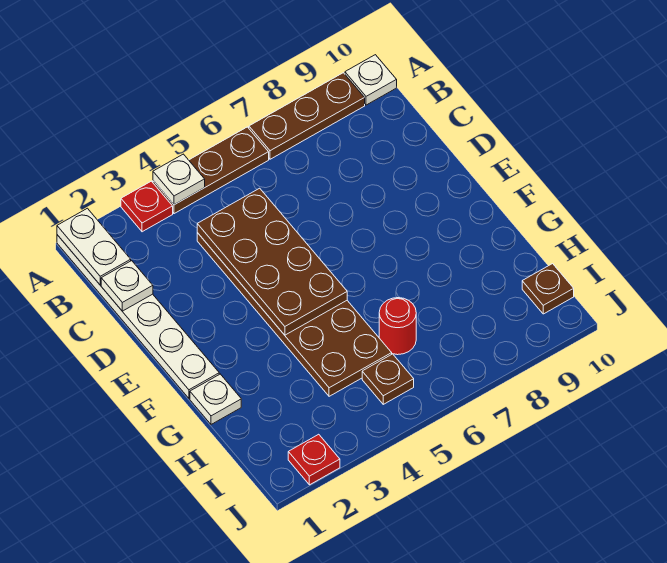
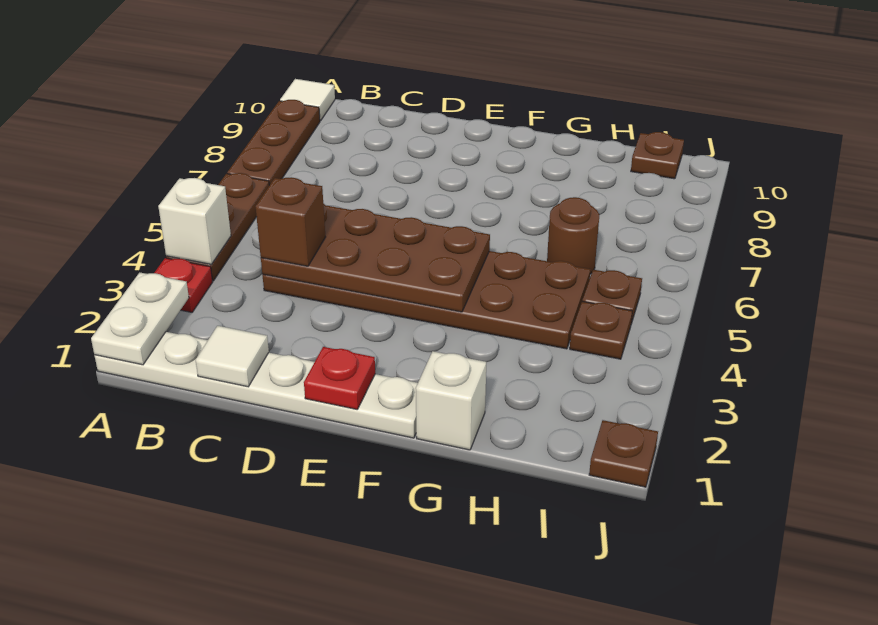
white 1x2 plate [57,208,131,285] -> white 1x2 plate turned to [91,273,189,365]
white 1x1 plate [153,154,205,205] -> white 1x1 brick [158,178,231,264]
white 1x1 plate [345,55,397,105] -> white 1x1 tile [280,79,335,121]
white 1x1 plate [101,261,153,311] -> white 1x1 tile [196,326,269,387]
none -> brown 1x1 brick [256,177,325,266]
white 1x1 plate [190,374,241,424] -> white 1x1 brick [416,351,486,450]
red 1x1 round brick [379,298,416,355] -> brown 1x1 round brick [547,197,599,274]
none -> brown 1x1 plate [570,301,632,359]
none -> brown 1x1 plate [589,420,658,487]
red 1x1 plate [288,434,340,485] -> red 1x1 plate moved to [304,347,375,409]

